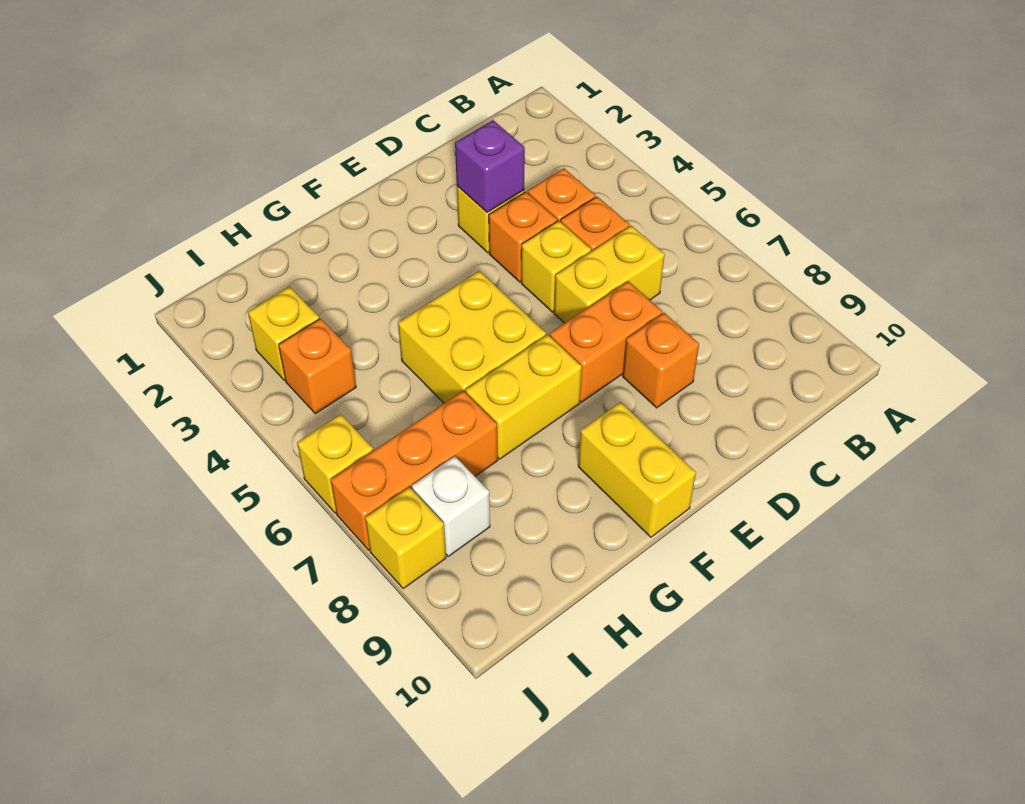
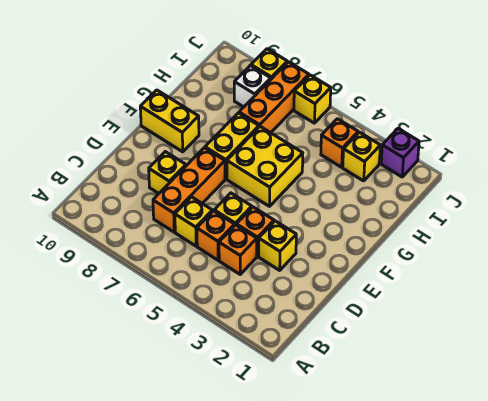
yellow 1x2 brick [554,226,665,323] -> yellow 1x1 brick [175,197,212,246]
purple 1x1 brick [455,120,525,212] -> purple 1x1 brick moved to [381,129,419,177]
orange 1x2 brick [550,281,662,402] -> orange 1x3 brick [153,148,225,232]
orange 1x1 brick [623,313,699,408] -> yellow 1x1 brick [149,152,186,193]

